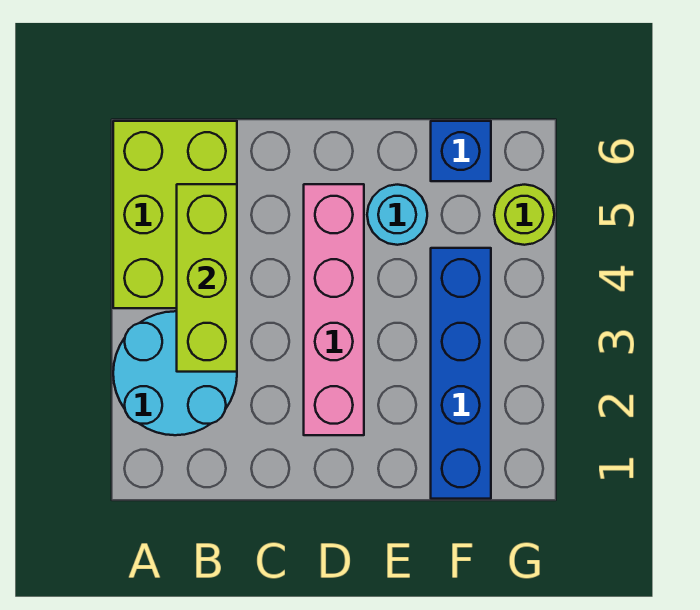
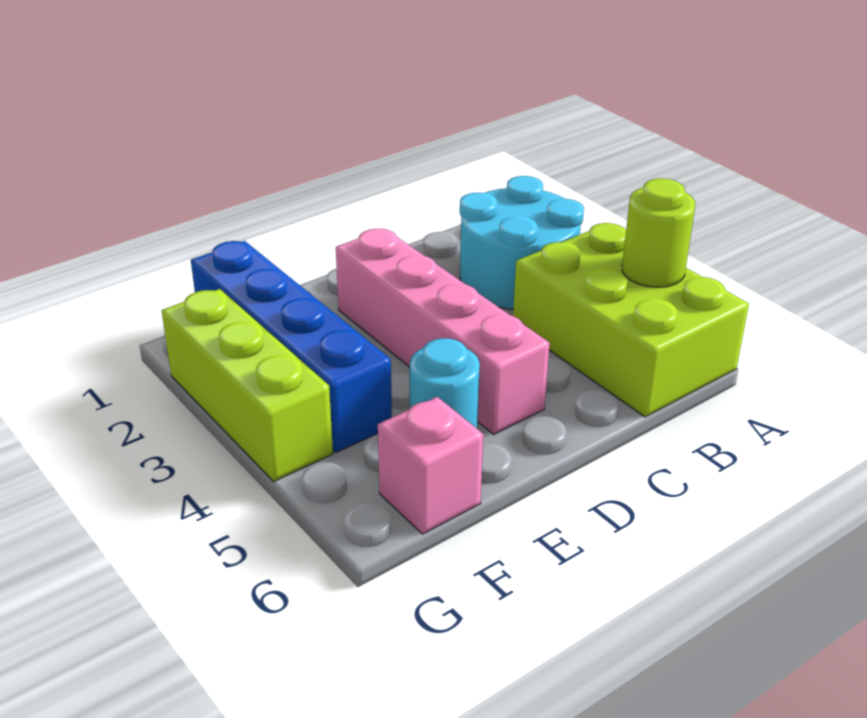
lime 1x3 brick [177,184,237,372] -> lime 1x3 brick moved to [161,289,333,482]
blue 1x1 brick [431,121,491,181] -> pink 1x1 brick [378,397,483,534]
lime 1x1 round brick [494,185,554,245] -> lime 1x1 round brick moved to [622,179,695,287]

